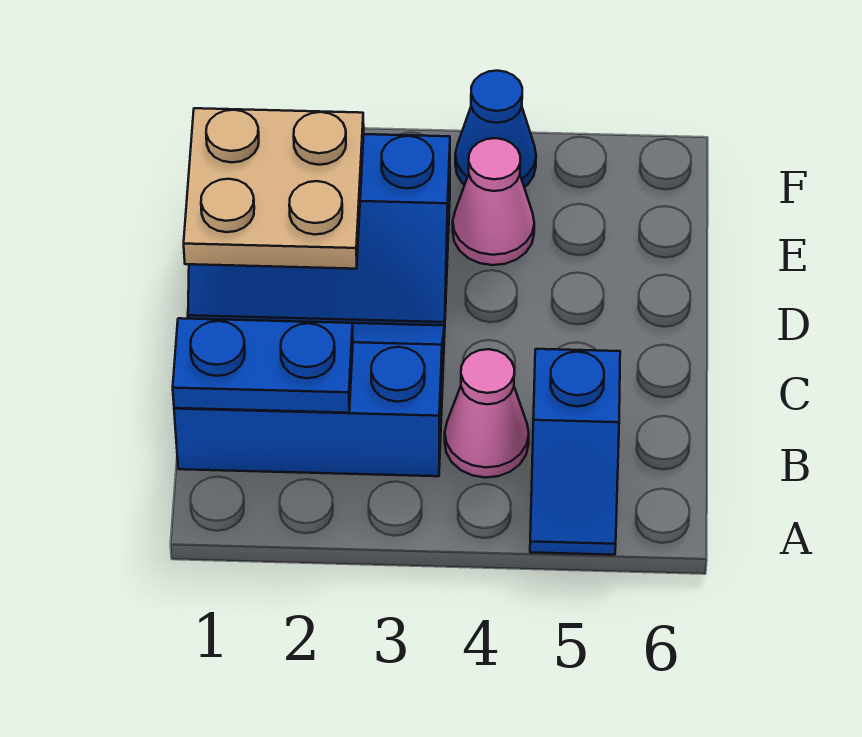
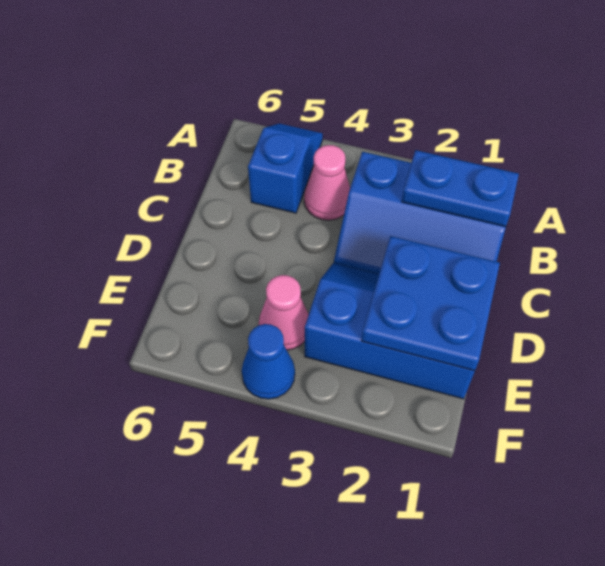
tan 2x2 plate [184,108,364,269] -> blue 2x2 plate [361,236,500,371]

